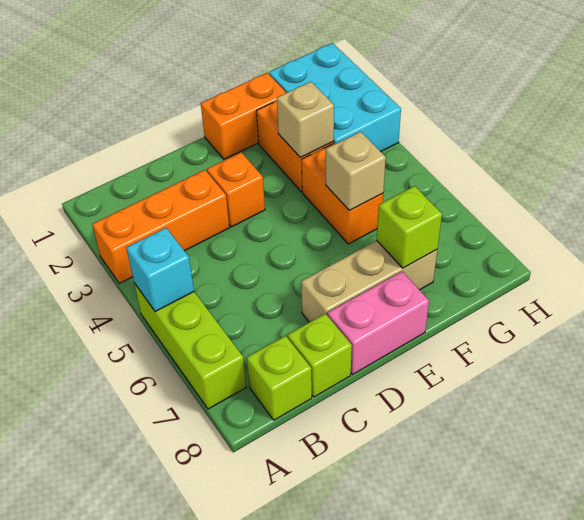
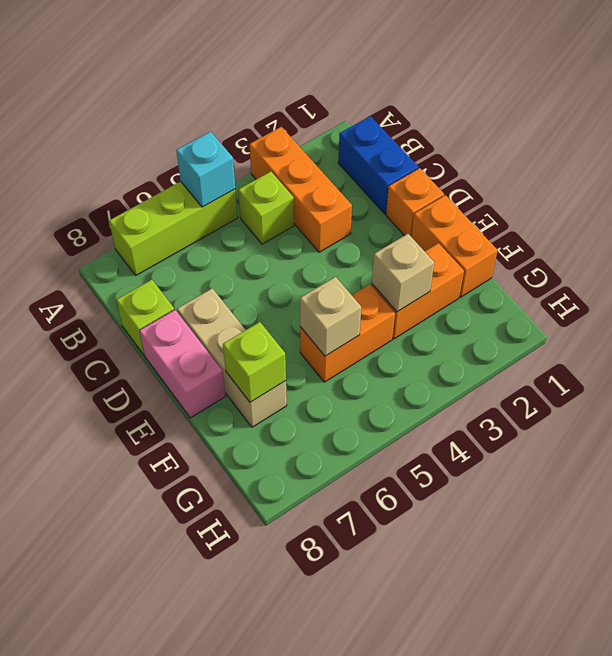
none -> blue 1x2 brick [338,116,418,214]
lime 1x1 brick [247,336,312,420] -> lime 1x1 brick moved to [238,171,294,244]
orange 1x1 brick [207,152,265,227] -> orange 1x1 brick moved to [386,168,444,236]
cyan 2x3 brick [269,43,401,152] -> none

